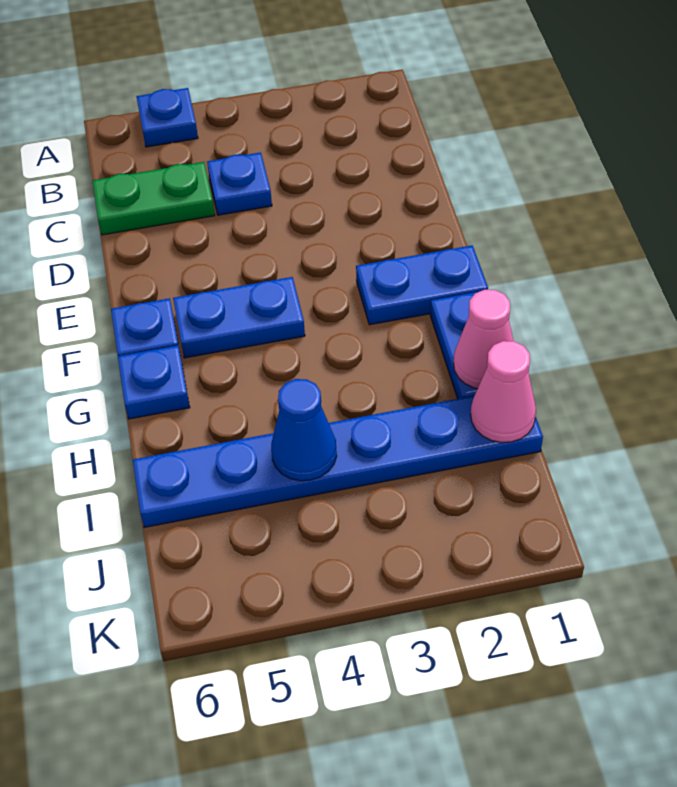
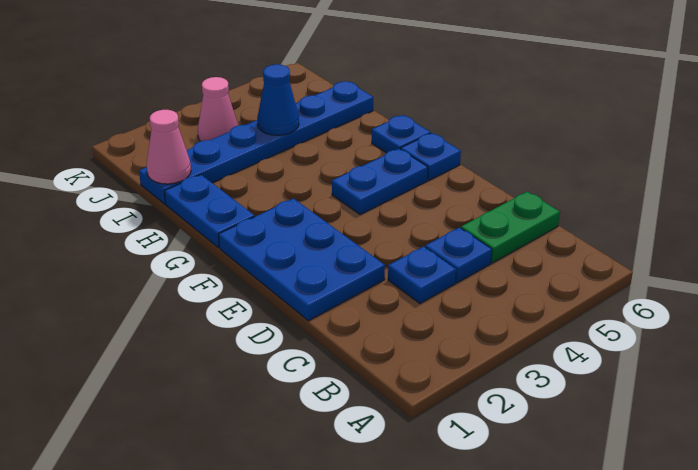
blue 1x1 plate [136,88,198,147] -> blue 1x1 plate moved to [388,246,456,303]
blue 1x2 plate [356,246,488,325] -> blue 2x3 plate [219,199,385,321]
pink 1x1 cone [454,290,513,389] -> pink 1x1 cone moved to [198,77,238,141]

